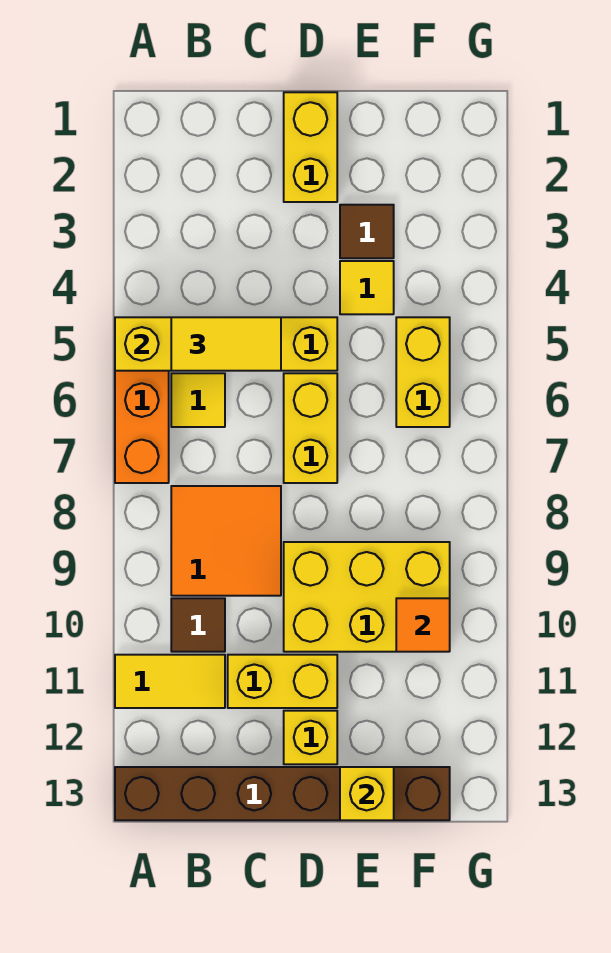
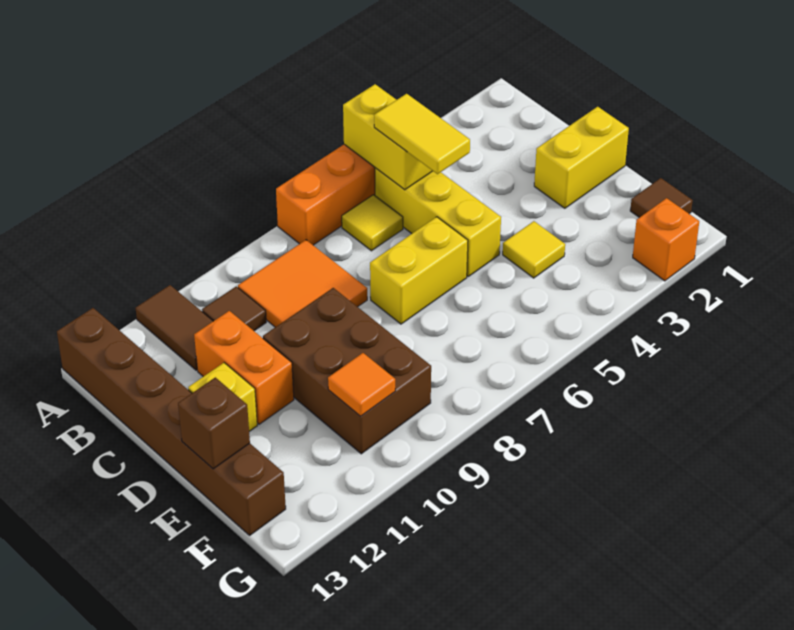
yellow 1x2 tile [115,655,225,708] -> brown 1x2 tile [136,285,213,370]
yellow 1x2 brick [228,655,337,708] -> orange 1x2 brick [194,311,294,424]
yellow 2x3 brick [284,542,450,652] -> brown 2x3 brick [263,288,431,454]
brown 1x1 tile [340,205,394,258] -> brown 1x1 tile moved to [630,178,693,218]
yellow 1x1 brick [340,767,394,820] -> brown 1x1 brick [178,377,250,469]
yellow 1x2 brick [396,317,450,427] -> none
none -> orange 1x1 brick [633,198,699,281]

